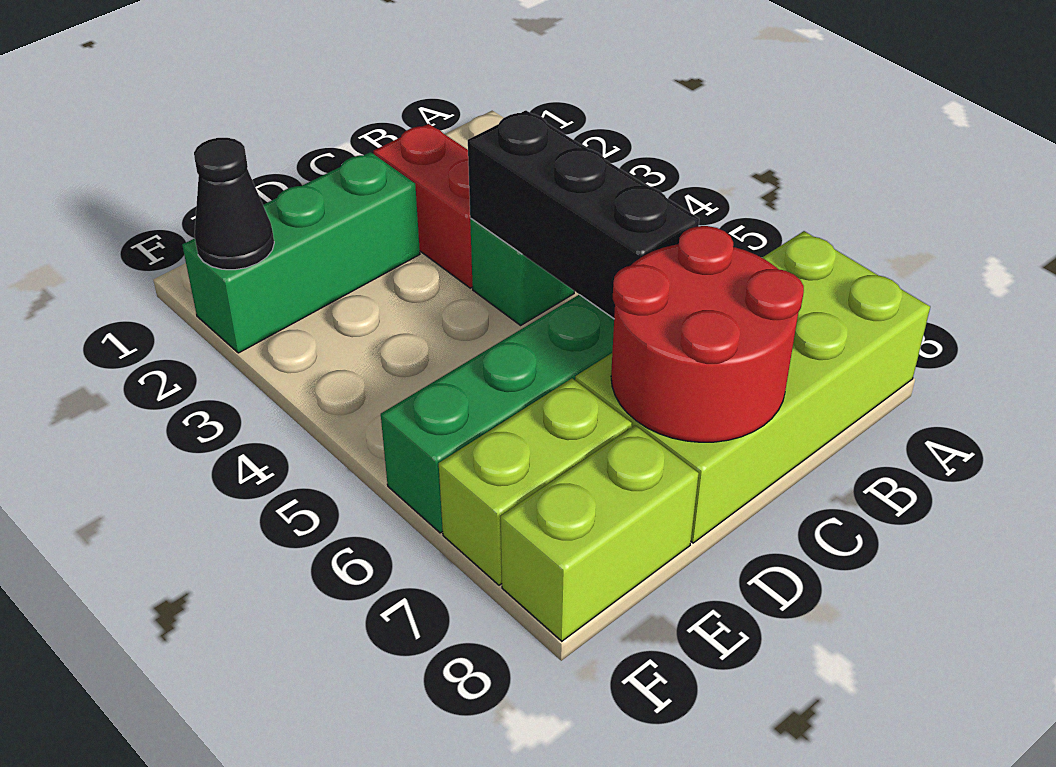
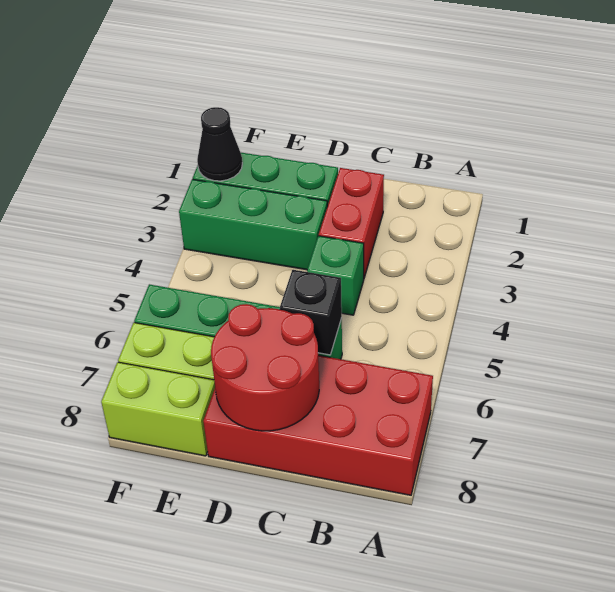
lime 2x4 brick [575,231,930,543] -> red 2x4 brick [203,355,433,495]
black 1x3 brick [468,110,699,319] -> black 1x1 brick [280,270,342,355]
none -> green 1x3 brick [179,179,327,270]

